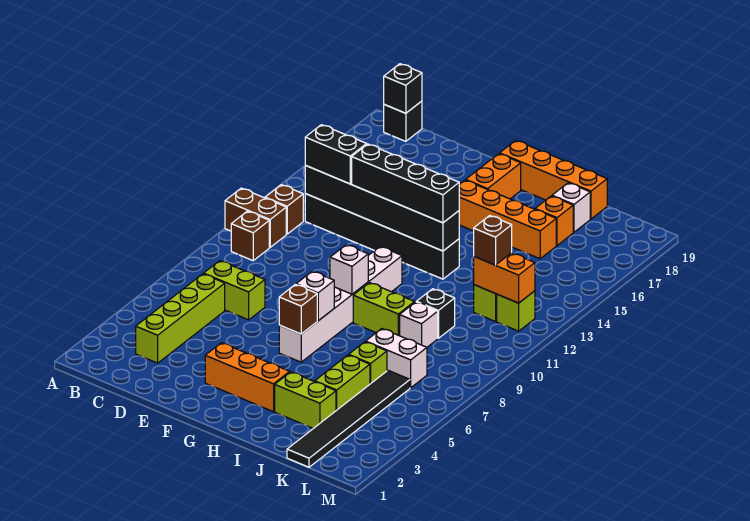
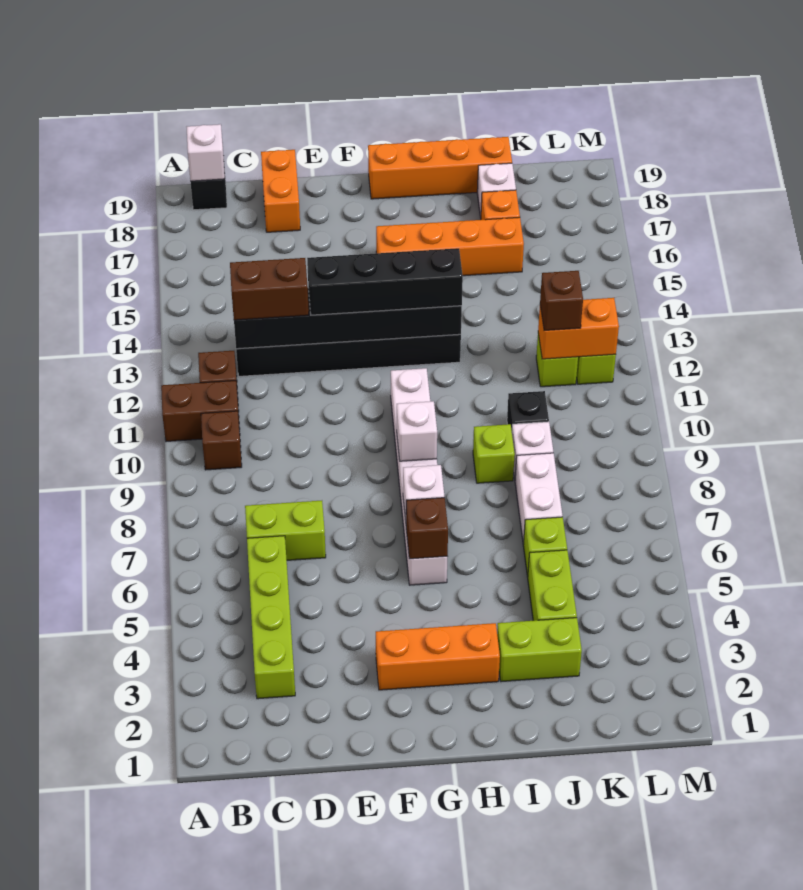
black 1x1 brick [384,64,422,113] -> white 1x1 brick [187,124,225,181]
black 1x2 brick [305,125,367,184] -> brown 1x2 brick [230,258,309,320]
orange 1x2 brick [466,154,521,199] -> orange 1x2 brick moved to [261,150,300,232]
lime 1x2 brick [353,283,415,336] -> lime 1x1 brick [473,424,515,483]
white 1x2 brick [366,329,427,388] -> white 1x2 brick turned to [515,453,563,544]
black 1x6 tile [287,370,410,467] -> none

